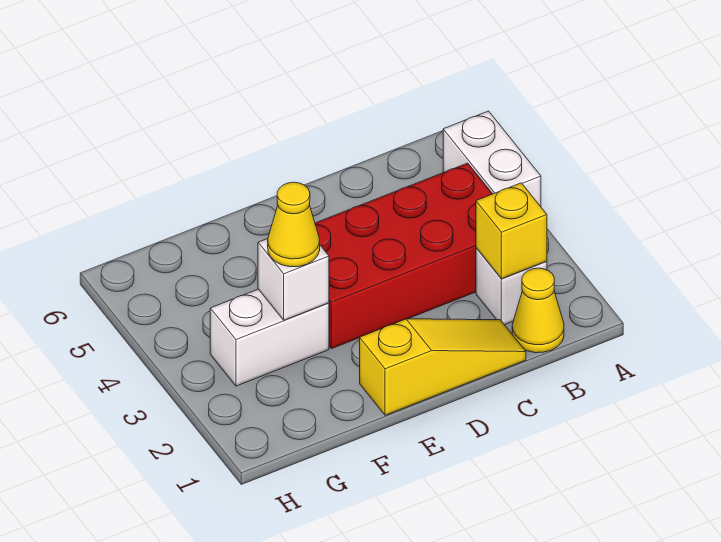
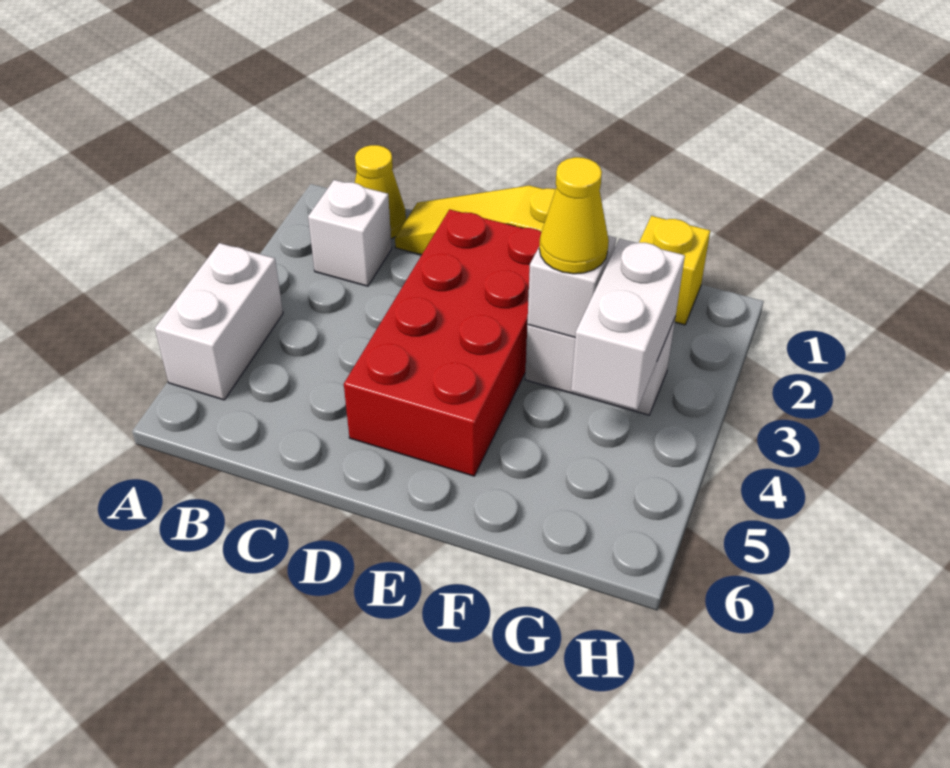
yellow 1x1 brick [476,183,547,279] -> yellow 1x1 brick moved to [639,216,710,325]
red 2x4 brick [315,163,492,349] -> red 2x4 brick turned to [344,209,541,476]
none -> white 1x2 brick [571,239,685,410]

